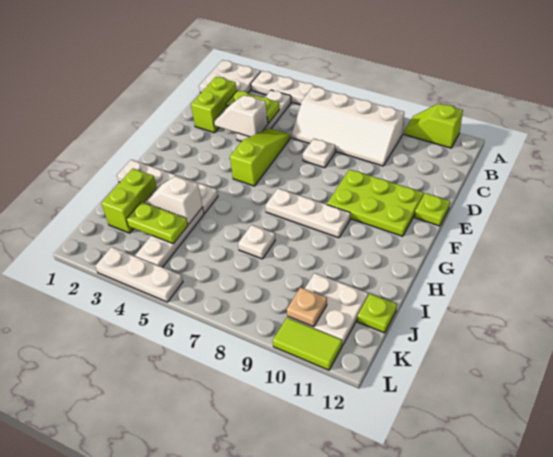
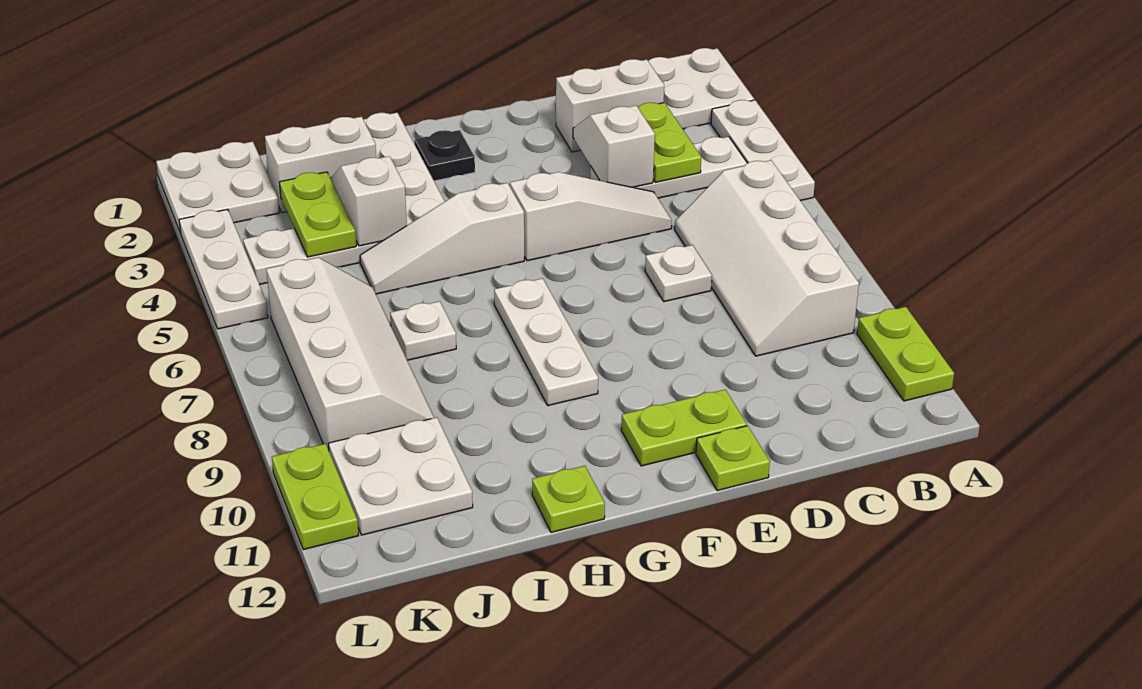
lime 1x2 slope [404,104,463,148] -> lime 1x2 plate [857,307,954,401]
lime 1x2 brick [191,77,237,133] -> white 1x2 brick [556,59,664,152]
lime 1x3 slope [230,128,290,186] -> white 1x3 slope [510,172,672,261]
lime 2x3 plate [327,169,424,236] -> lime 1x2 plate [621,390,747,466]
none -> black 1x1 plate [414,130,475,181]
none -> white 1x3 slope [360,183,524,294]
lime 1x2 brick [101,169,157,233] -> white 1x2 brick [265,117,376,213]
none -> white 2x4 slope [266,258,434,450]
lime 1x1 plate [357,294,397,333] -> lime 1x1 plate moved to [532,466,605,532]
none -> white 2x2 plate [156,142,279,234]
tan 1x1 plate [287,287,327,327] -> none
lime 1x2 tile [273,318,342,370] -> lime 1x2 plate [272,444,359,550]

